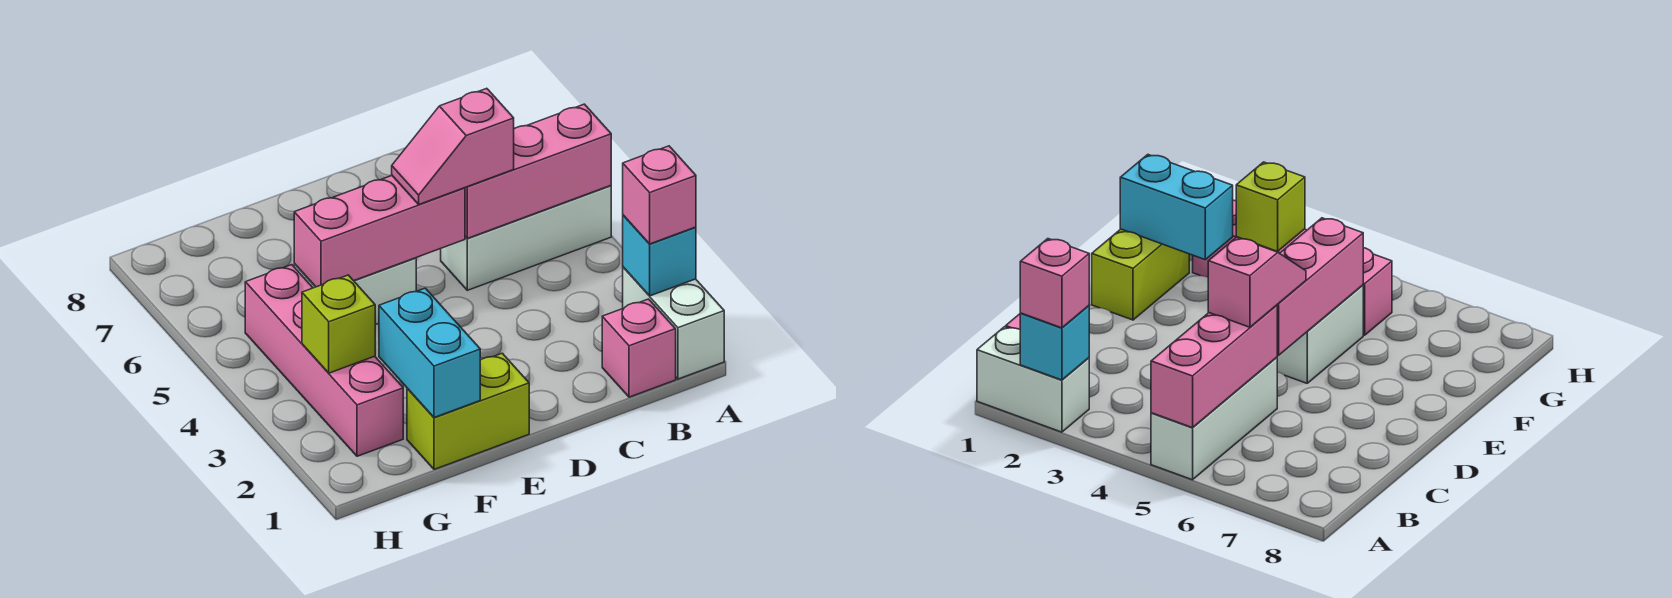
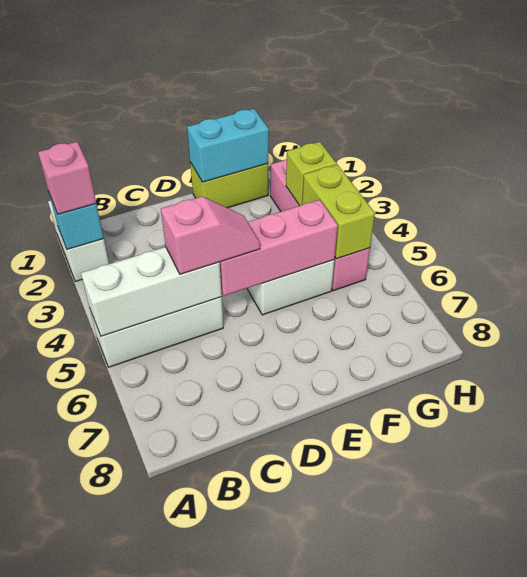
pink 1x3 brick [465,104,611,238] -> white 1x3 brick [81,247,222,336]
pink 1x1 brick [602,299,676,397] -> none
cyan 1x2 brick [379,288,480,418] -> cyan 1x2 brick turned to [187,109,269,182]
none -> lime 1x2 brick [302,165,375,259]

